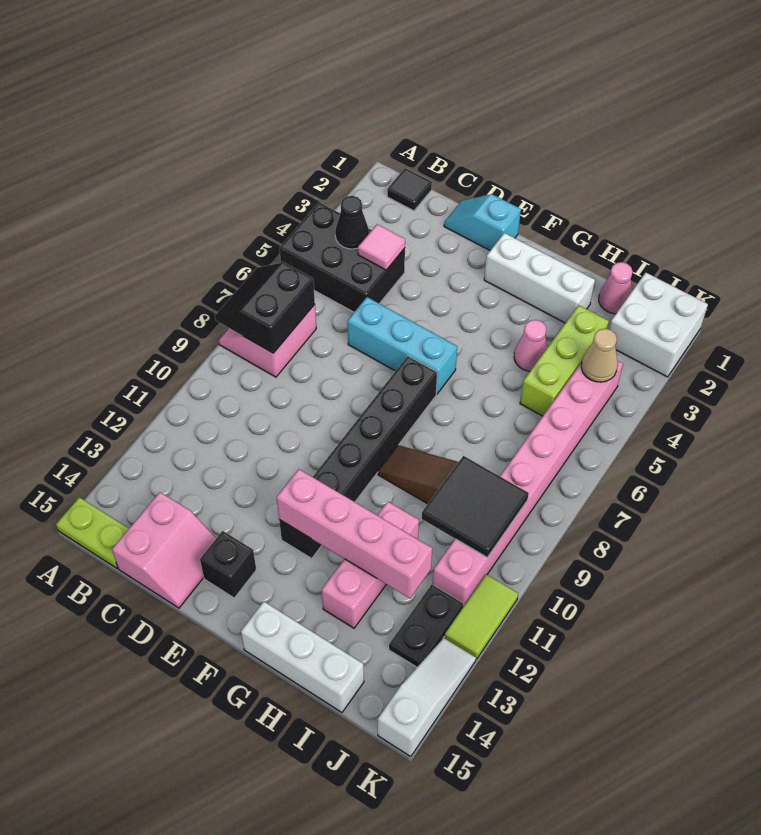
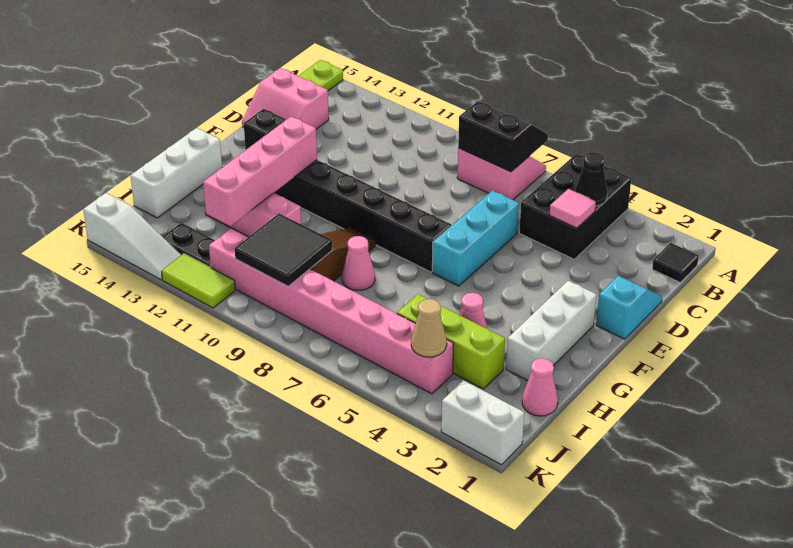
none -> pink 1x1 cone [342,236,375,290]
white 2x2 brick [609,273,708,377] -> white 1x2 brick [441,380,524,465]

